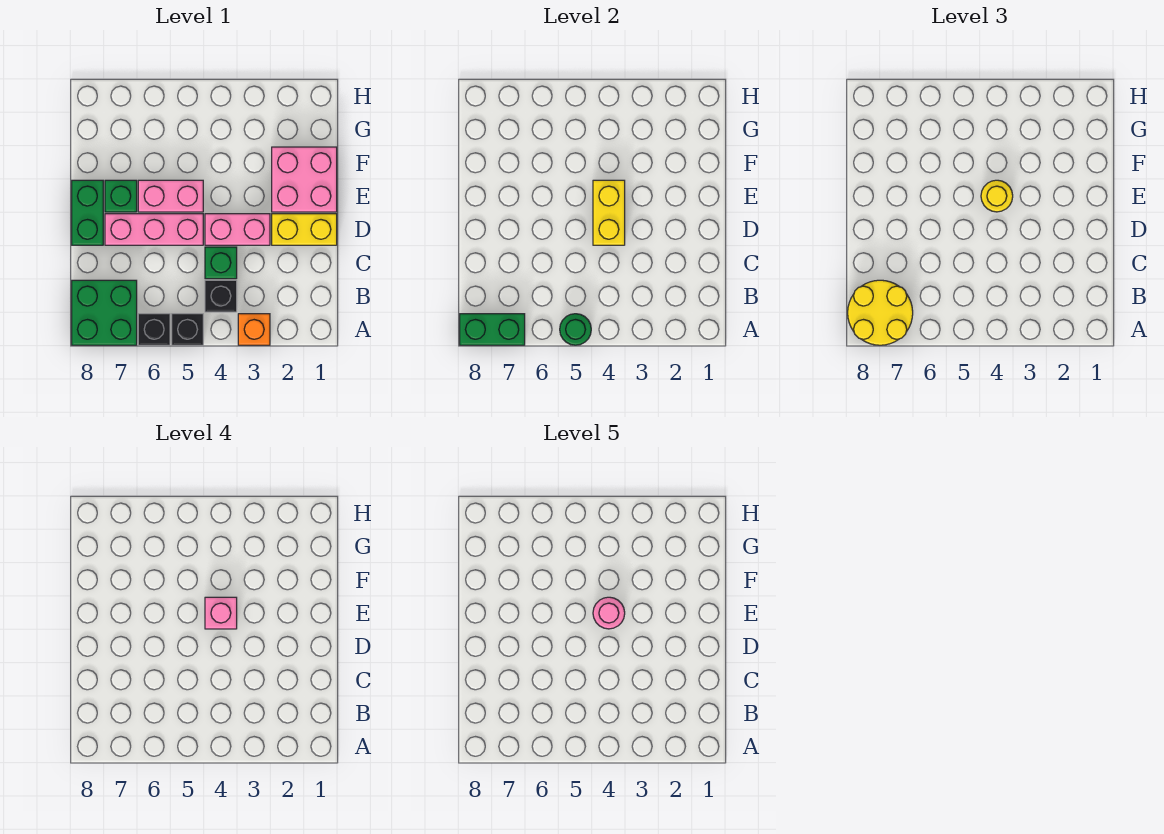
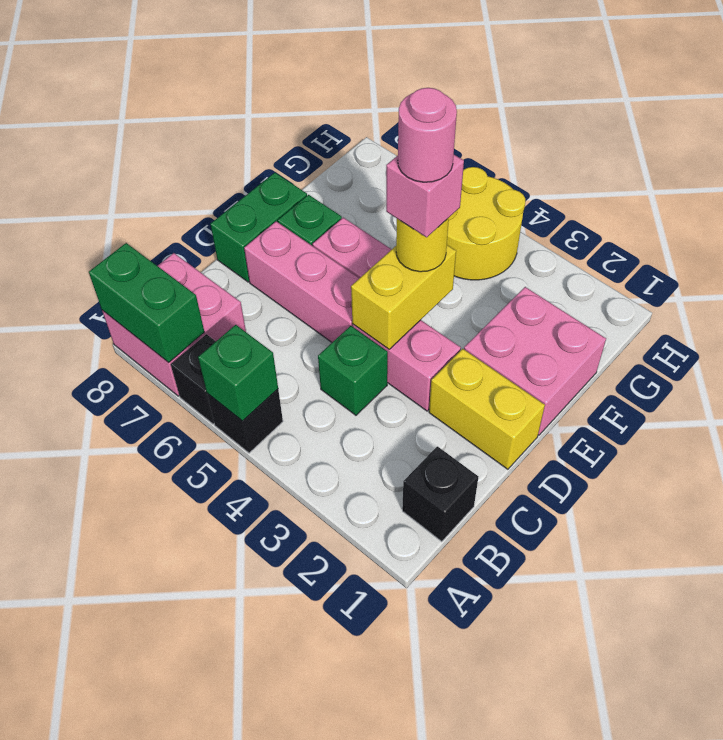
orange 1x1 brick [238,314,270,345] -> none
green 1x1 round brick [560,314,591,345] -> green 1x1 brick [198,325,278,421]
green 2x2 brick [72,280,137,345] -> pink 2x2 brick [102,253,246,396]
yellow 2x2 round brick [848,280,913,345] -> yellow 2x2 round brick moved to [447,167,525,280]
black 1x1 brick [205,280,237,312] -> black 1x1 brick moved to [402,446,479,542]

